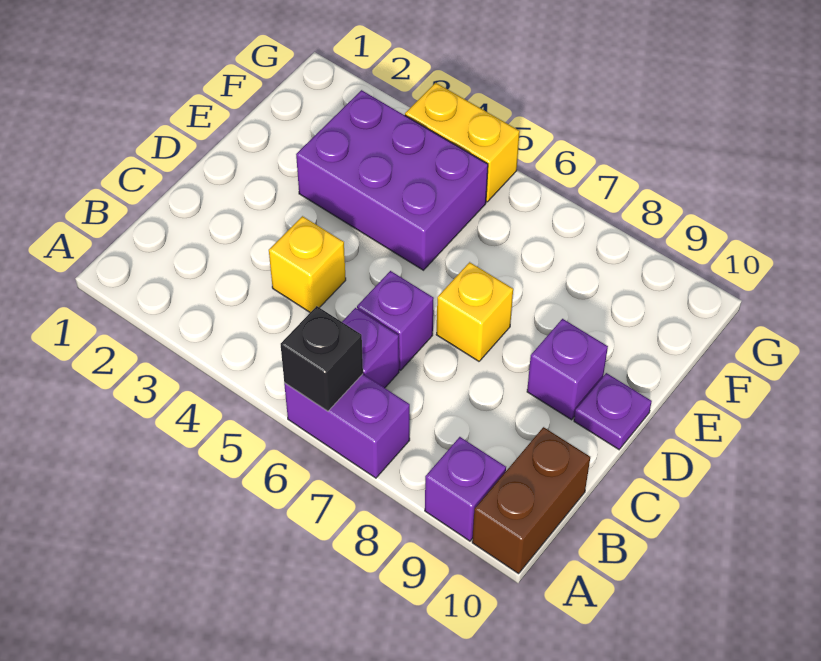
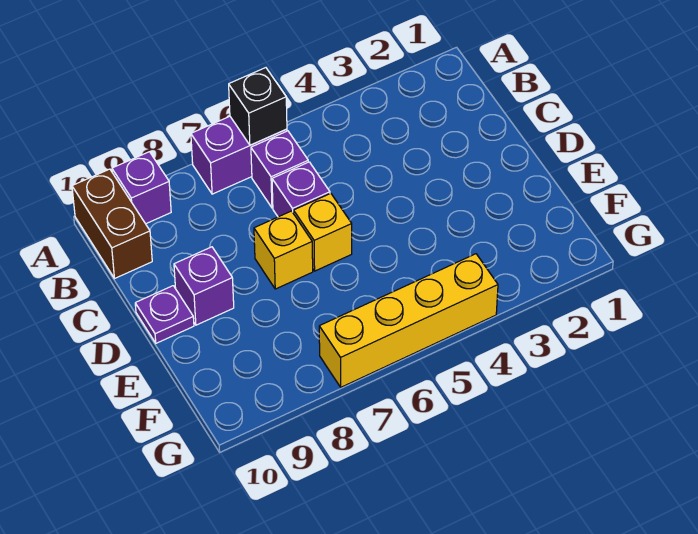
yellow 1x1 brick [269,216,346,312] -> yellow 1x1 brick moved to [294,193,352,271]
purple 2x3 brick [296,90,488,270] -> none
yellow 1x2 brick [405,83,520,202] -> yellow 1x4 brick [319,254,498,387]

